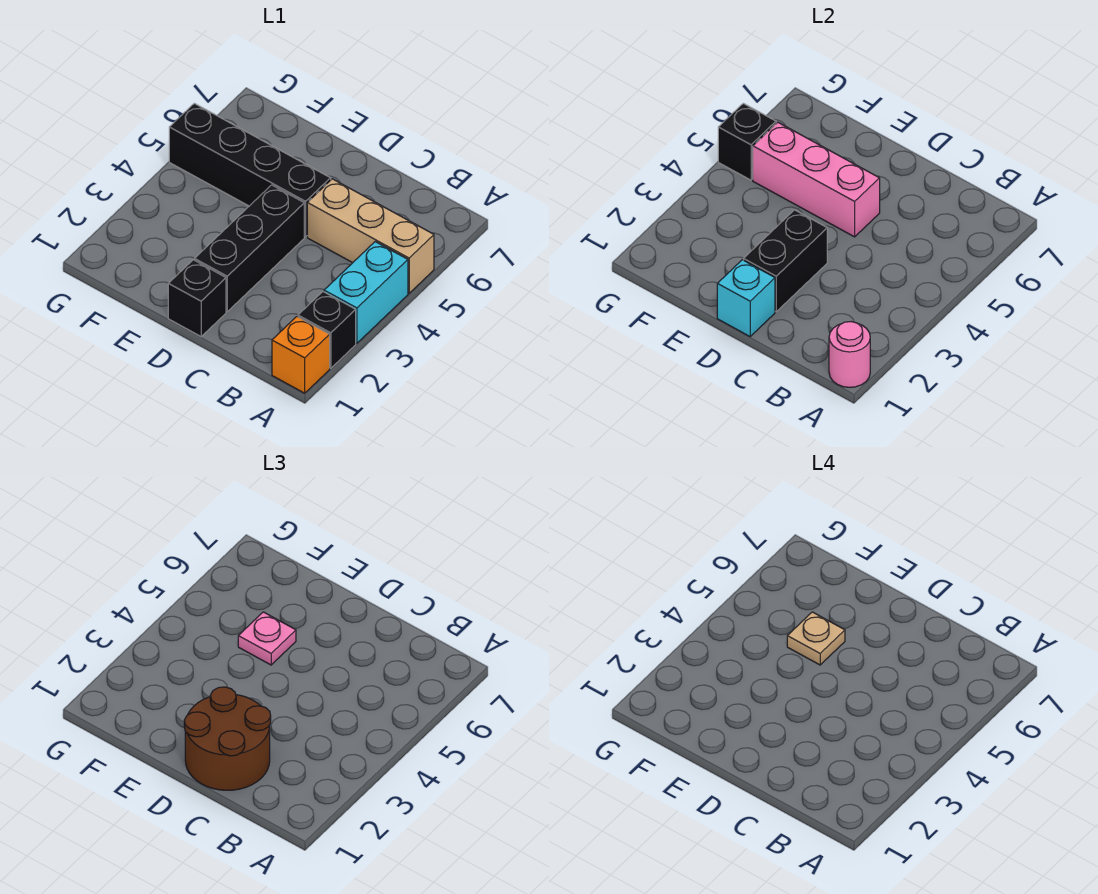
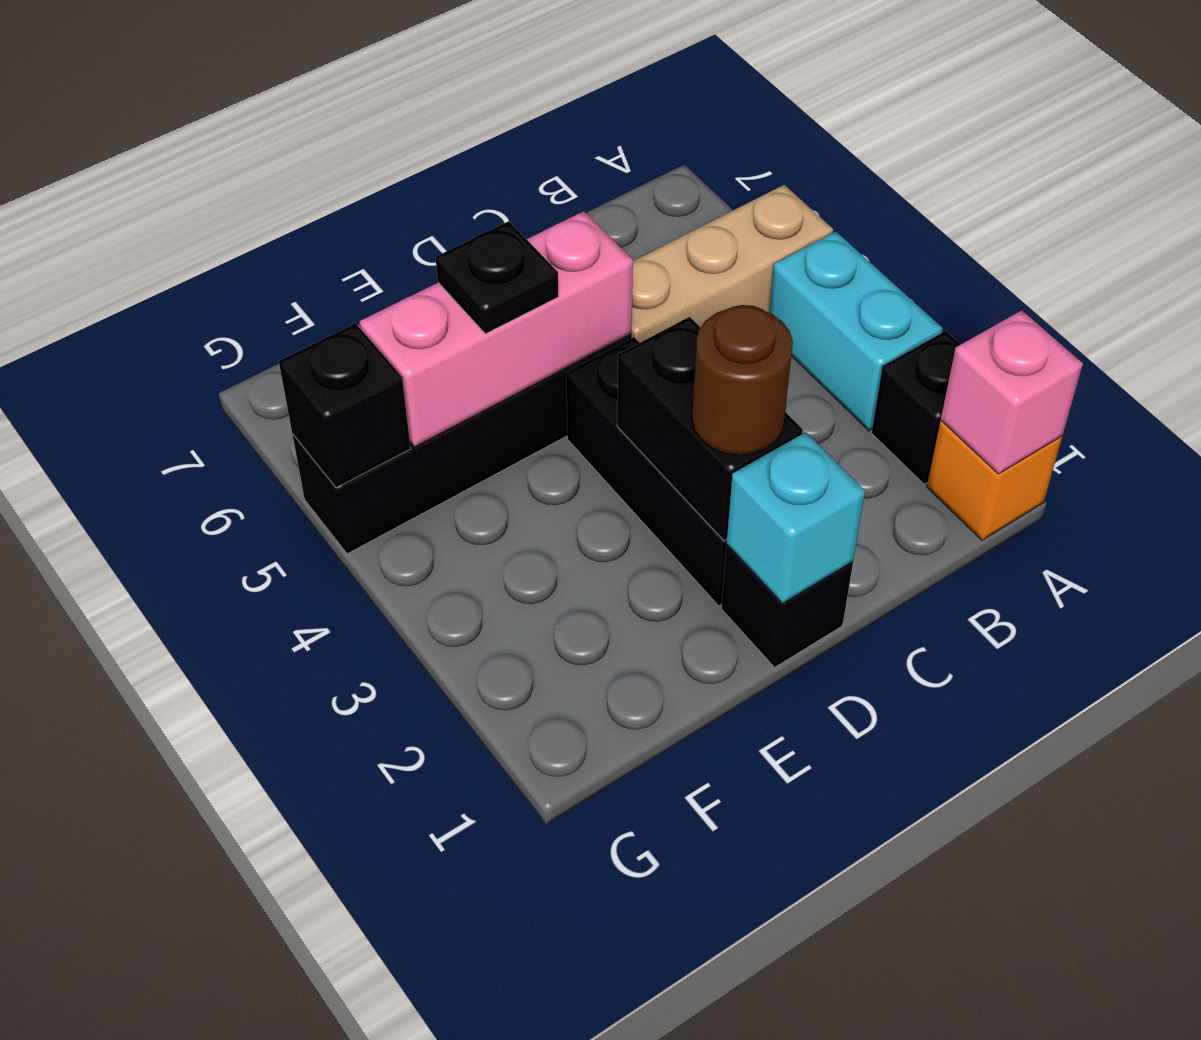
pink 1x1 round brick [829,322,870,387] -> pink 1x1 brick [941,310,1083,474]
brown 2x2 round brick [184,687,271,790] -> brown 1x1 round brick [692,305,793,455]
pink 1x1 plate [238,612,296,665] -> black 1x1 plate [436,221,559,334]
tan 1x1 plate [787,612,845,665] -> none

